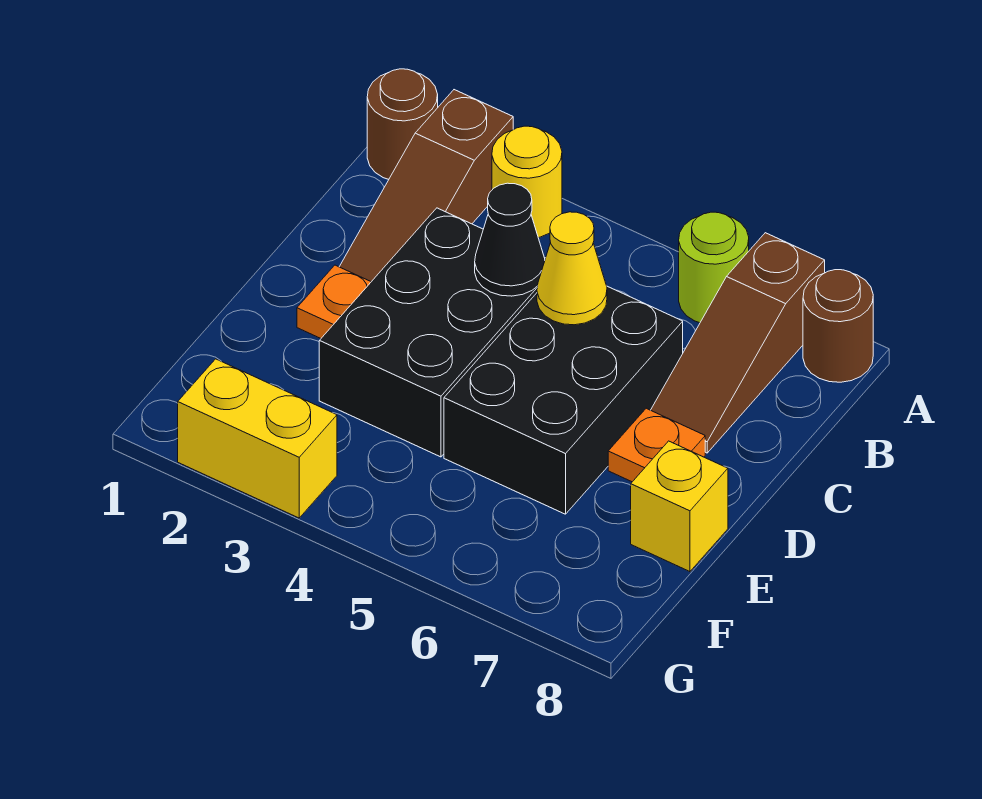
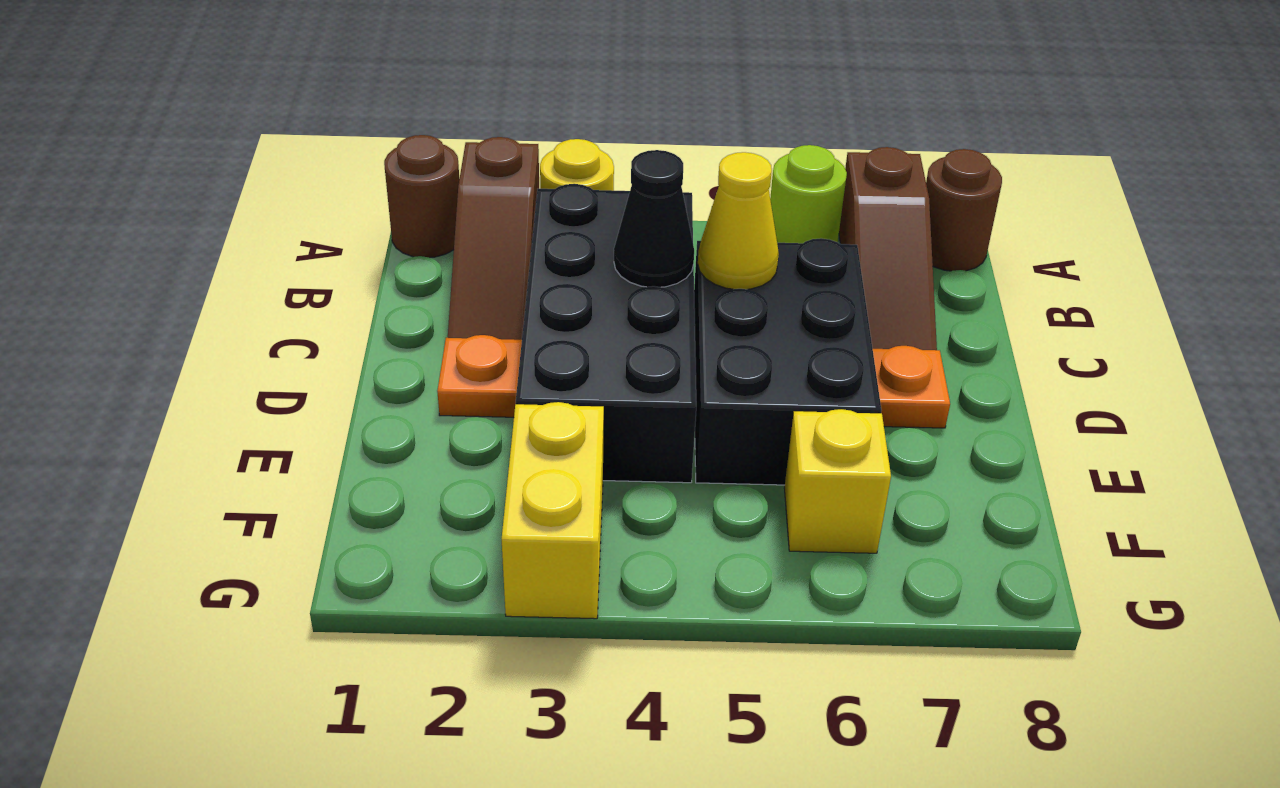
black 2x3 brick [319,208,546,457] -> black 2x4 brick [516,184,696,483]
yellow 1x1 brick [631,441,728,572] -> yellow 1x1 brick moved to [784,409,891,553]
yellow 1x2 brick [178,359,337,518] -> yellow 1x2 brick turned to [502,402,604,619]

